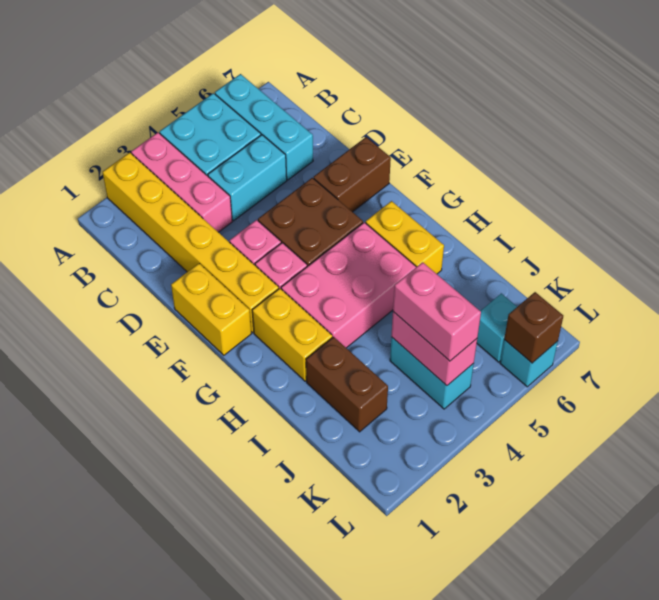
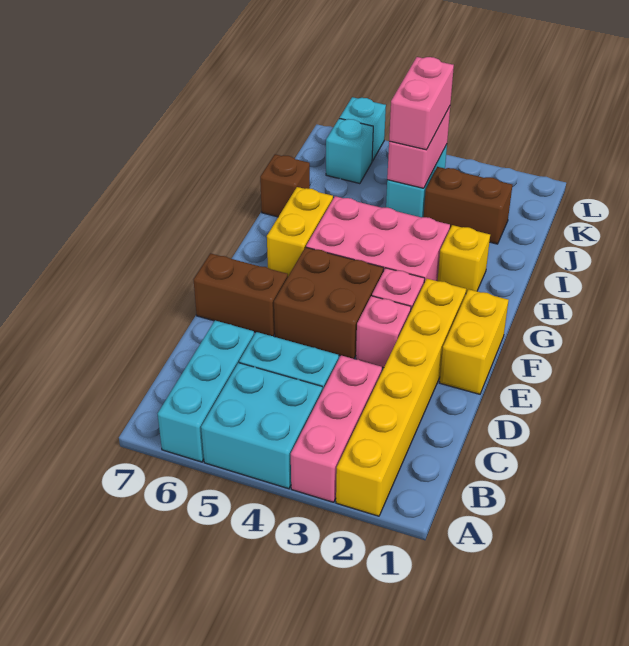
yellow 1x2 brick [252,288,332,381] -> yellow 1x1 brick [438,225,490,293]
brown 1x2 brick [306,337,388,432] -> brown 1x2 brick turned to [424,167,512,244]
brown 1x1 brick [504,292,563,363] -> brown 1x1 brick moved to [260,154,310,217]

